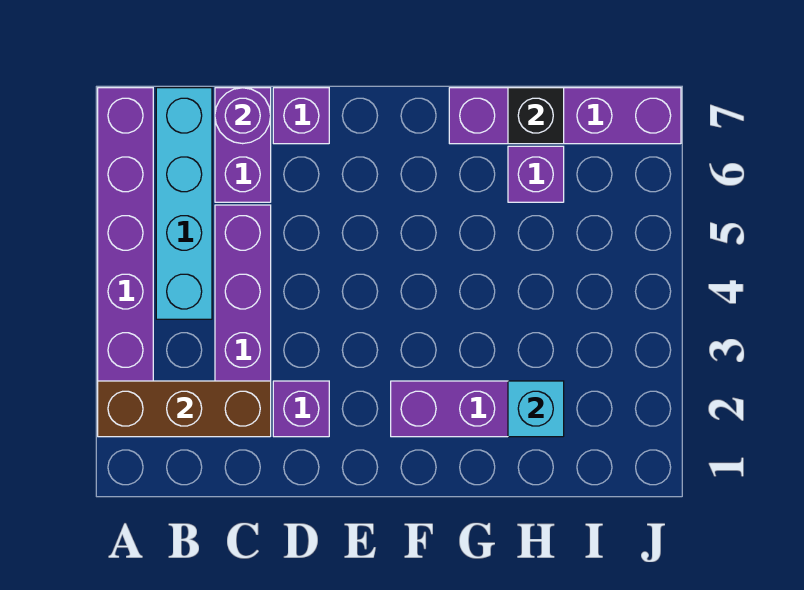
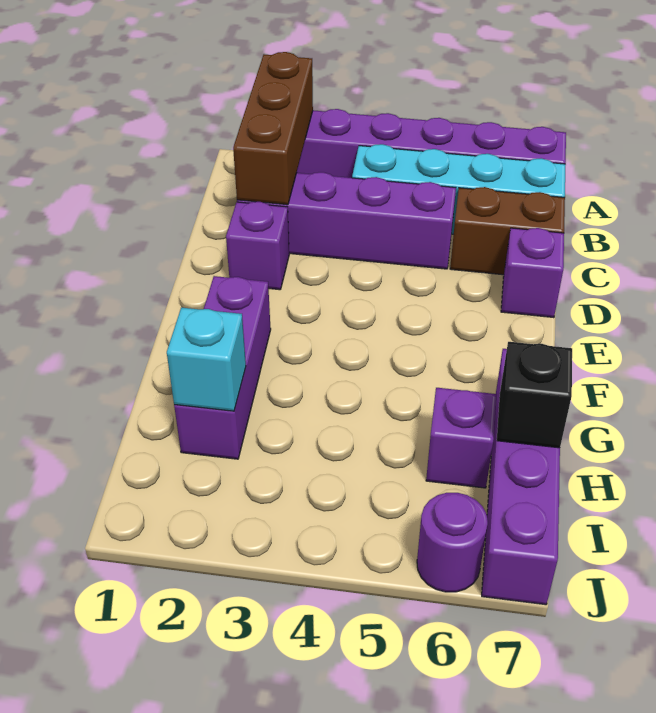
purple 1x2 brick [215,88,271,202] -> brown 1x2 brick [450,187,565,275]
purple 1x1 round brick [215,88,271,144] -> purple 1x1 round brick moved to [417,493,488,592]

